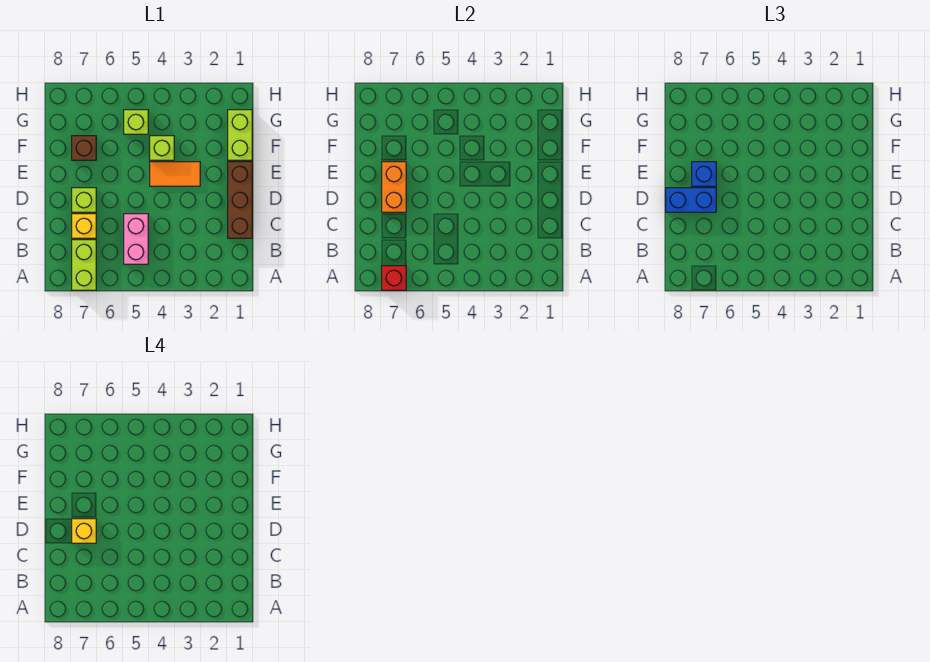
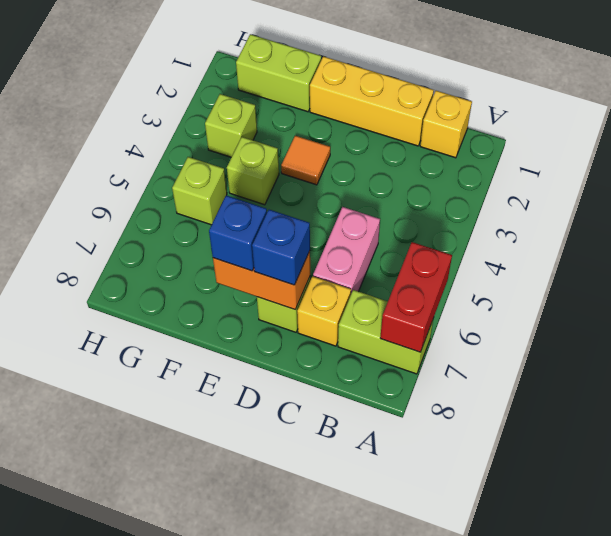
red 1x1 brick [382,266,406,290] -> red 1x2 brick [380,242,452,352]
pink 1x2 brick [124,214,148,264] -> pink 1x2 brick turned to [313,207,380,293]
brown 1x3 brick [228,162,252,238] -> yellow 1x3 brick [310,56,434,146]
blue 1x2 brick [666,188,716,212] -> blue 1x1 brick [252,210,310,285]
yellow 1x1 brick [72,519,96,543] -> yellow 1x1 brick moved to [420,91,472,158]
orange 1x2 tile [150,162,200,186] -> orange 1x1 tile [281,136,330,185]
brown 1x1 brick [72,136,96,160] -> none
none -> lime 1x1 brick [205,94,257,157]

